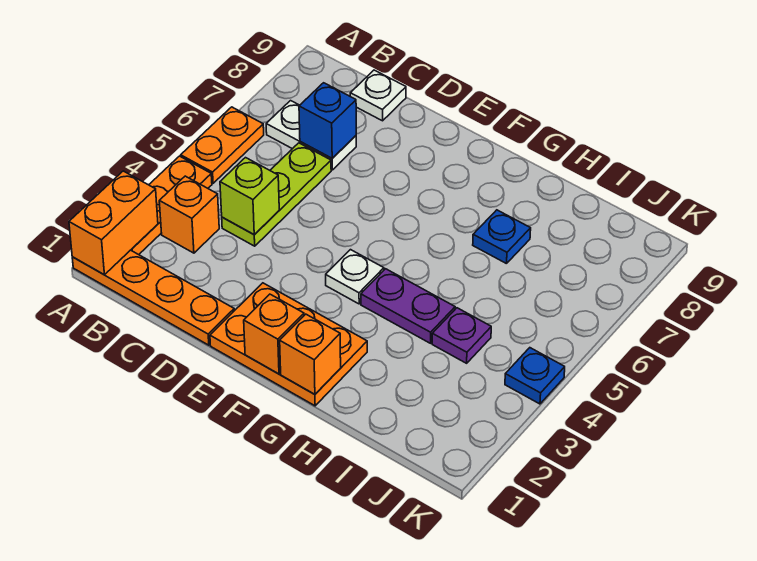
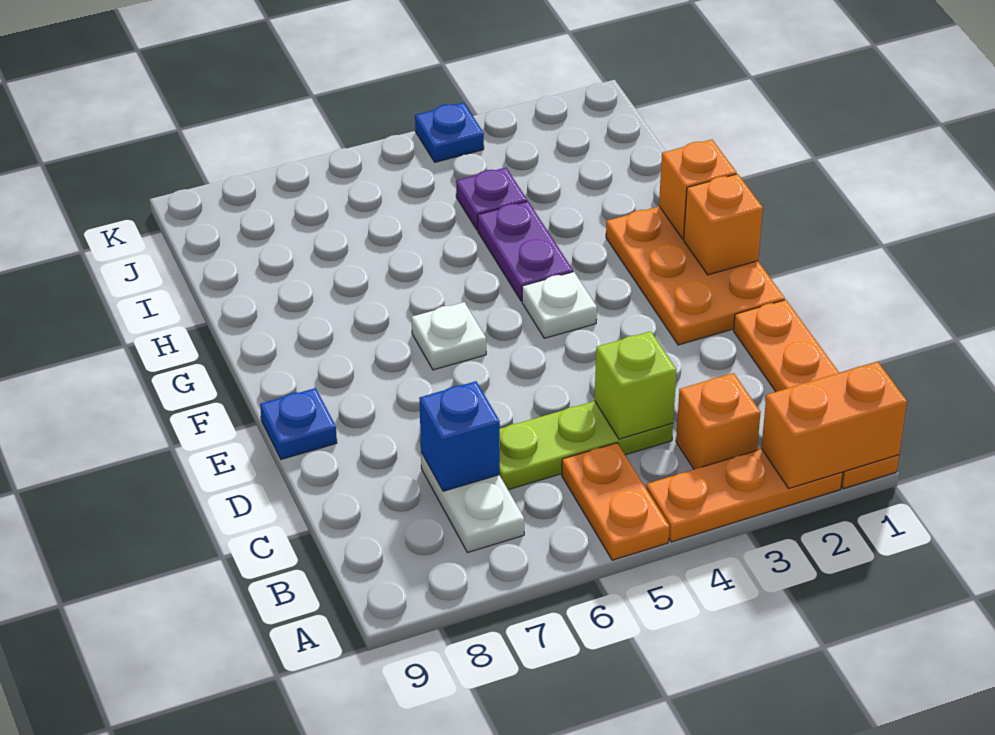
orange 1x2 plate [181,107,264,183] -> orange 1x2 plate turned to [562,443,669,560]
white 1x1 plate [350,70,406,121] -> white 1x1 plate moved to [412,302,486,370]
blue 1x1 plate [473,210,531,264] -> blue 1x1 plate moved to [260,388,337,459]

